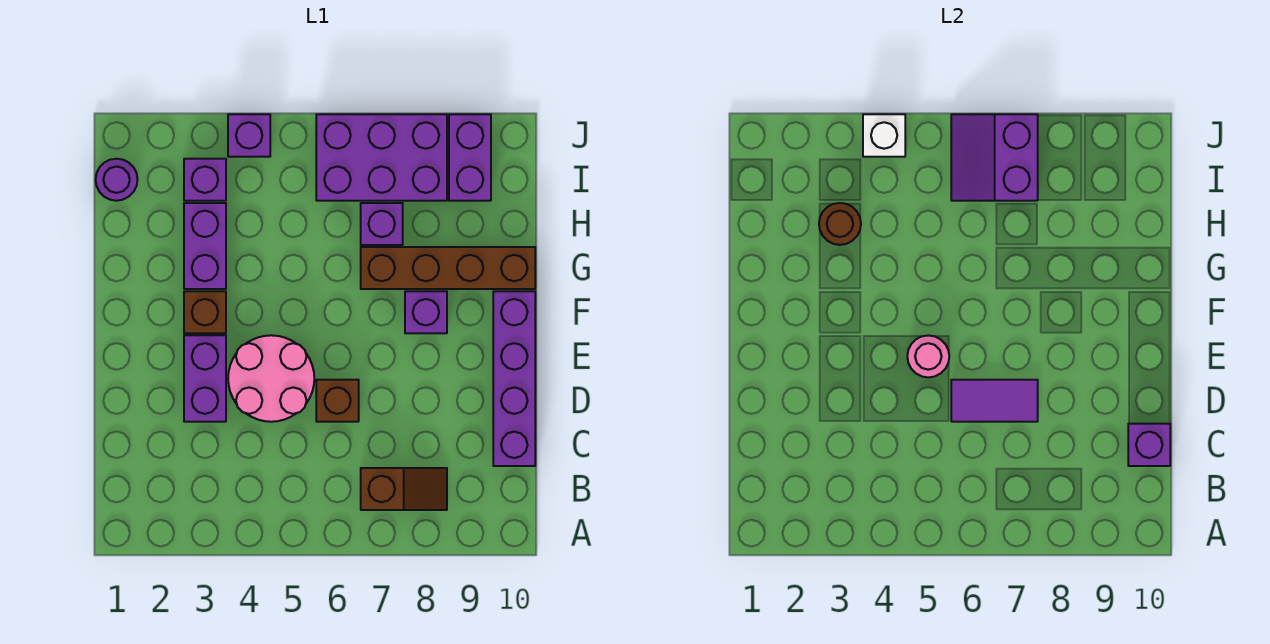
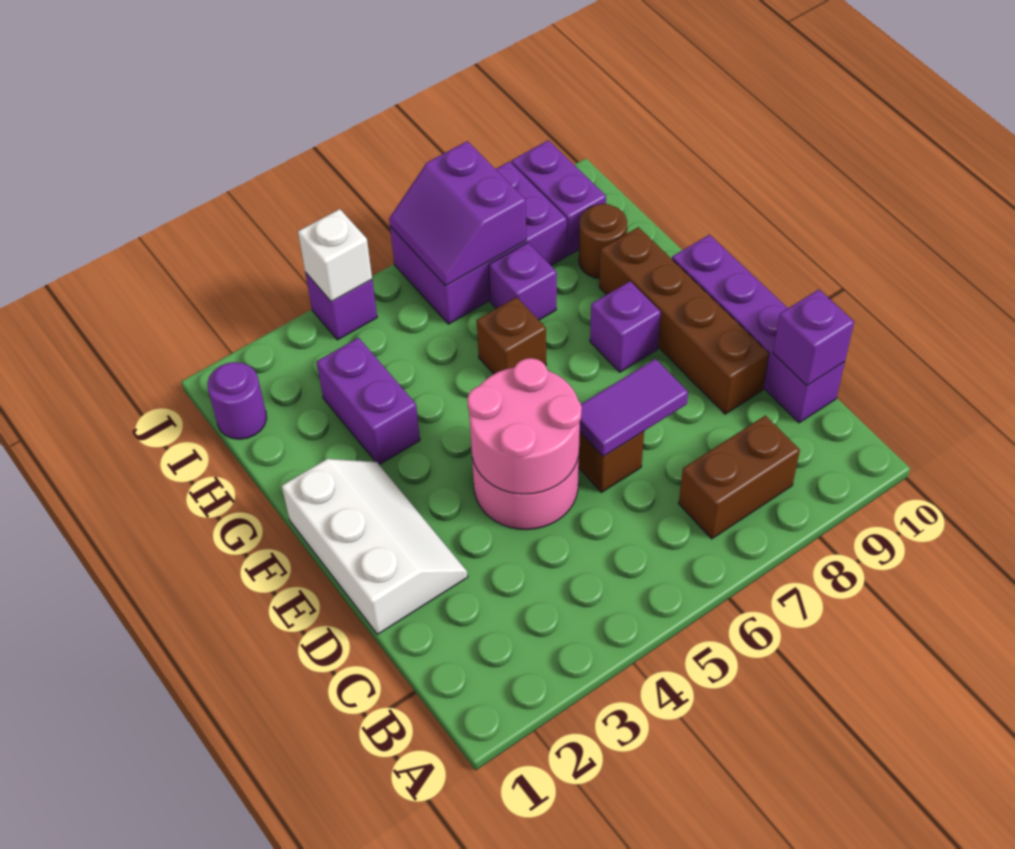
brown 1x2 slope [361,468,447,510] -> brown 1x2 brick [679,416,800,539]
none -> white 2x3 slope [282,459,468,634]
purple 1x2 brick [184,335,226,422] -> none
pink 1x1 round brick [907,335,949,377] -> pink 2x2 round brick [467,358,582,494]
brown 1x1 brick [184,291,226,333] -> brown 1x1 brick moved to [477,297,546,374]
brown 1x4 brick [361,247,535,289] -> brown 1x4 brick turned to [599,227,769,414]
brown 1x1 round brick [819,203,861,245] -> brown 1x1 round brick moved to [579,204,627,278]
purple 1x1 brick [184,159,226,201] -> none

